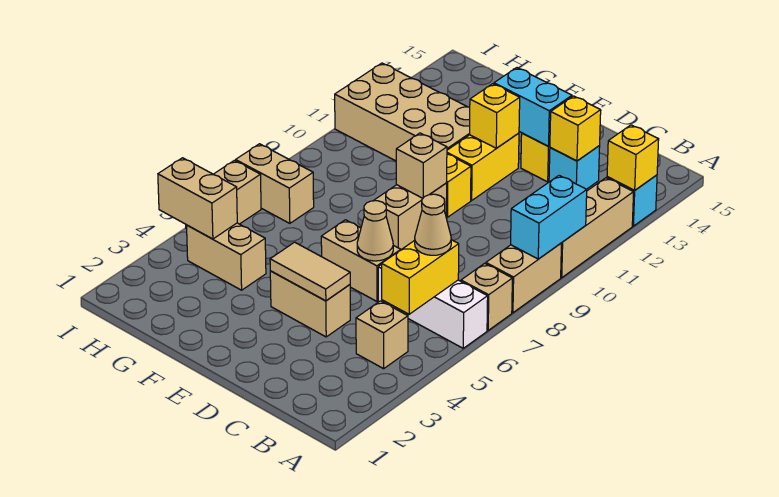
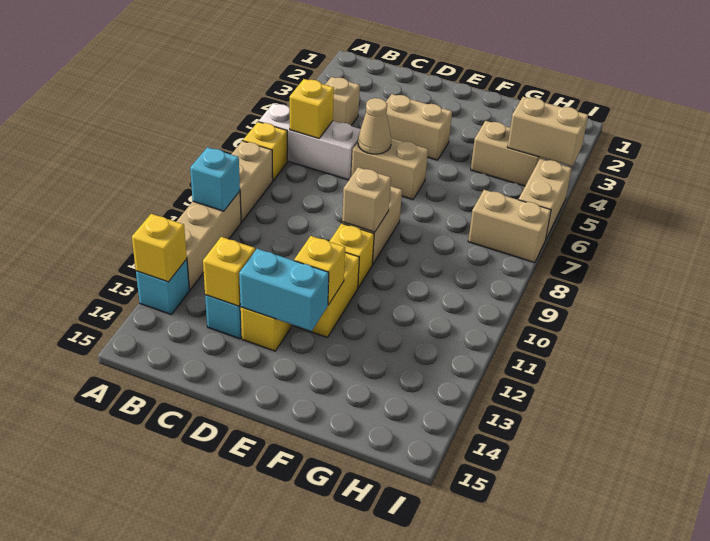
tan 1x1 brick [461,263,512,330] -> yellow 1x1 brick [243,122,287,181]
cyan 1x2 brick [511,175,587,259] -> cyan 1x1 brick [190,147,240,211]
yellow 1x2 brick [382,240,459,314] -> yellow 1x1 brick [290,79,334,138]
tan 1x1 cone [414,194,451,255] -> none
tan 1x2 tile [270,242,350,301] -> none
tan 2x4 brick [335,63,470,161] -> none

